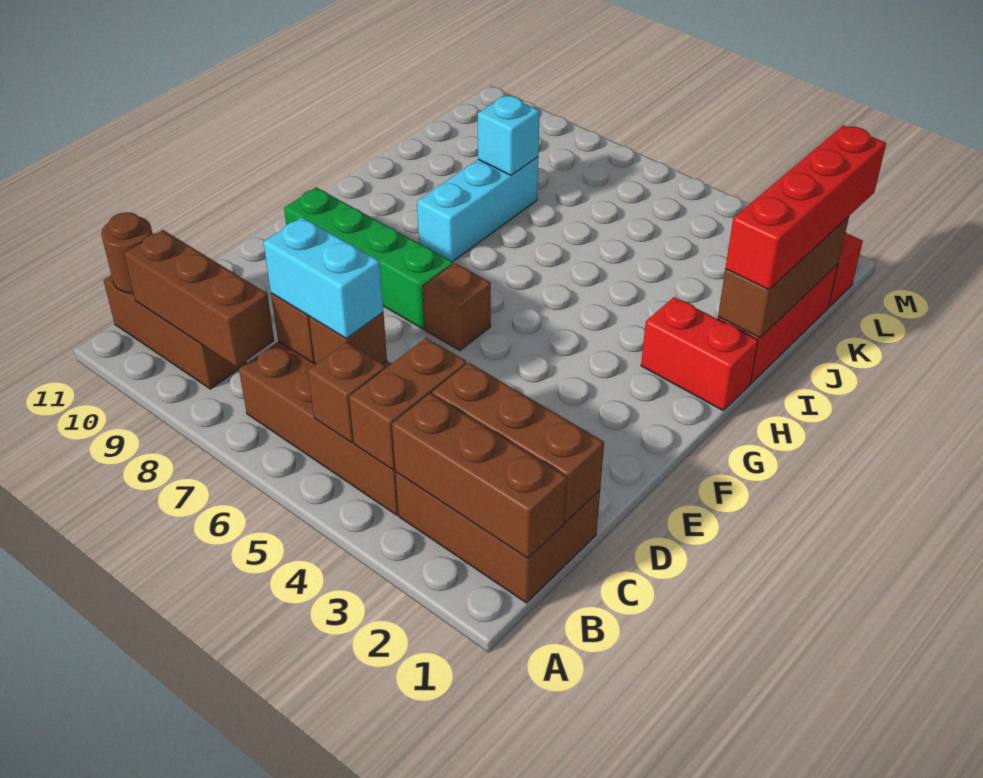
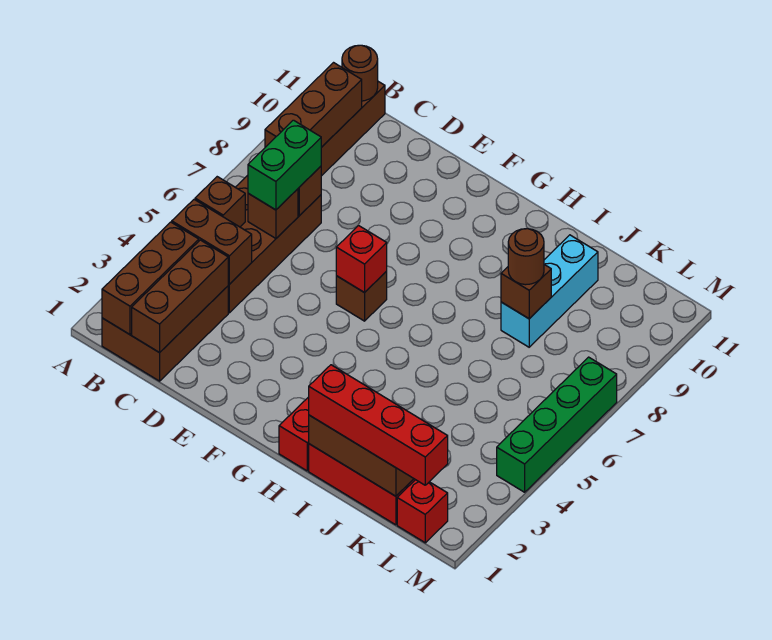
cyan 1x2 brick [263,217,383,339] -> green 1x2 brick [248,120,321,210]
none -> red 1x1 brick [336,226,387,293]
green 1x4 brick [284,188,453,329] -> green 1x4 brick moved to [497,357,617,492]
cyan 1x3 brick [417,157,538,262] -> cyan 1x3 brick turned to [501,235,598,347]
cyan 1x1 brick [478,95,540,175] -> brown 1x1 brick [501,264,551,319]
none -> brown 1x1 round brick [508,229,544,285]

